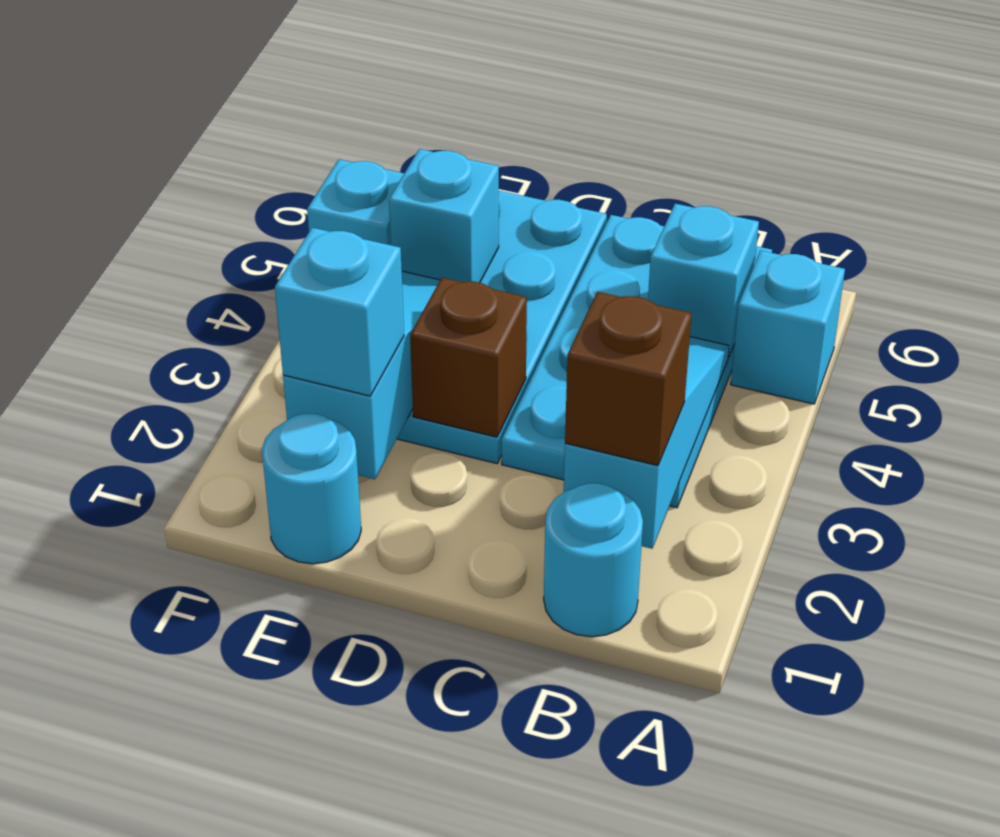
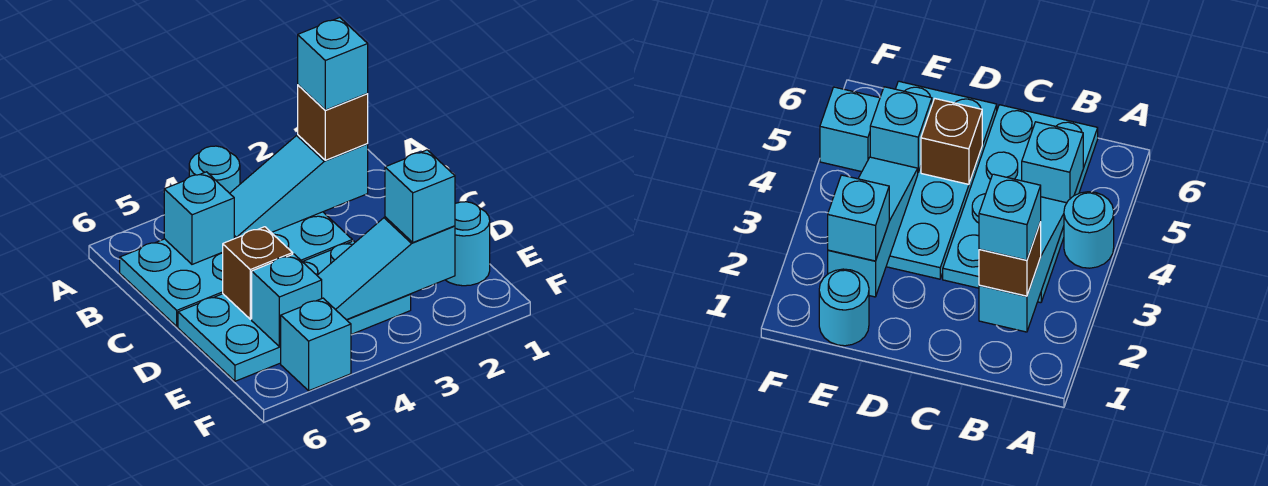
cyan 1x1 brick [731,251,845,404] -> cyan 1x1 brick moved to [298,18,368,110]
cyan 1x1 round brick [544,483,643,637] -> cyan 1x1 round brick moved to [189,146,240,193]
brown 1x1 brick [410,278,527,437] -> brown 1x1 brick moved to [223,227,293,319]

